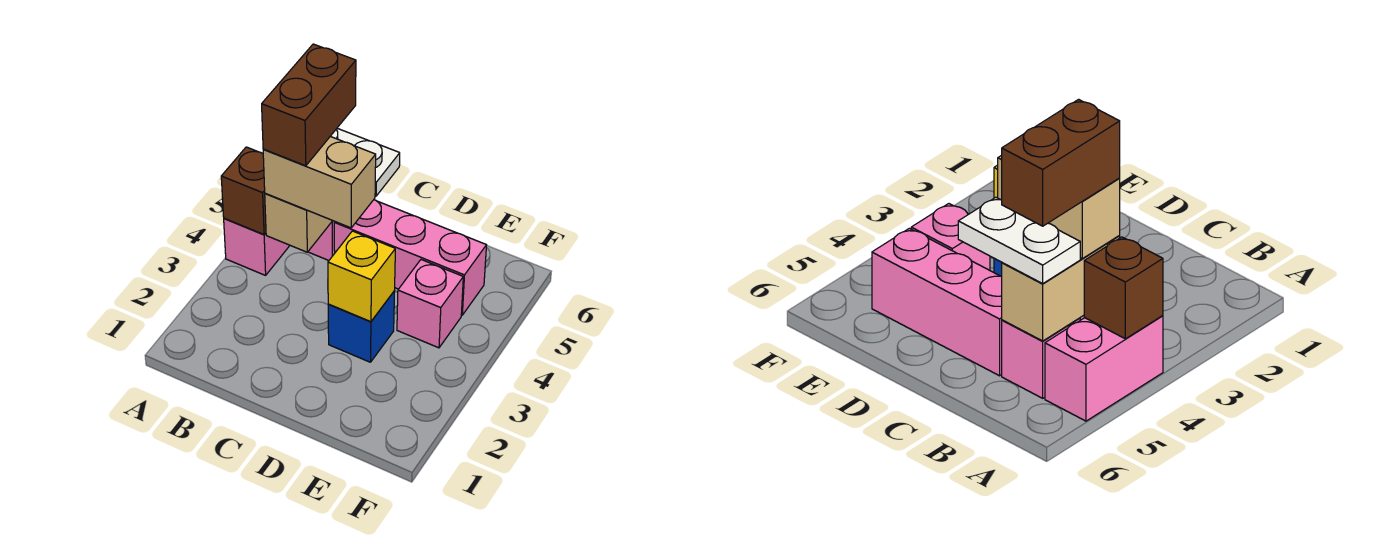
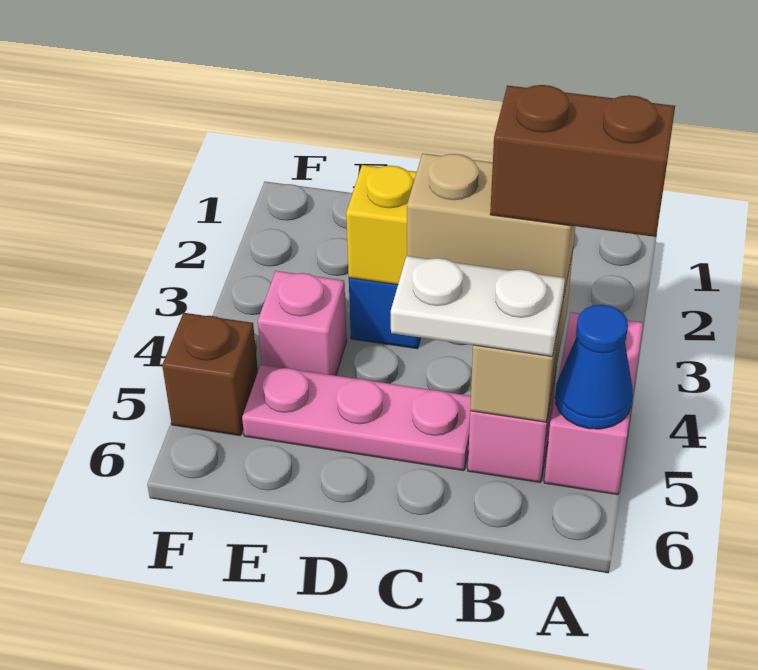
brown 1x1 brick [221,147,266,234] -> brown 1x1 brick moved to [162,313,258,436]
none -> blue 1x1 cone [555,305,633,429]
brown 1x2 brick [262,44,356,166] -> brown 1x2 brick turned to [490,85,675,237]
pink 1x3 brick [334,200,487,315] -> pink 1x3 plate [242,364,471,471]

